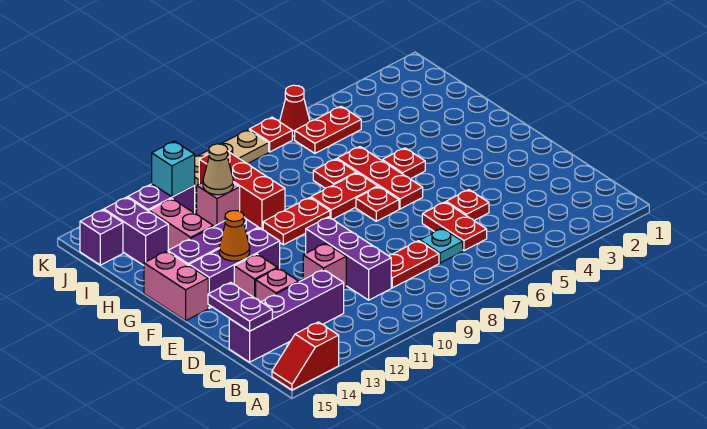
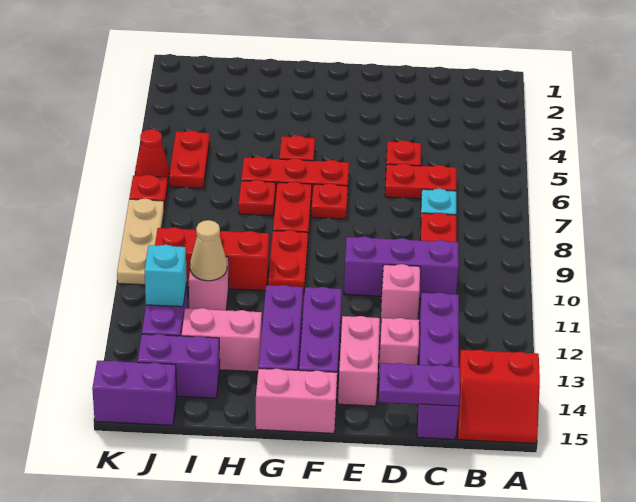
red 1x2 slope [272,322,339,390] -> red 2x2 slope [458,350,540,443]
pink 1x1 brick [234,254,277,298] -> pink 1x2 brick [338,316,380,406]
orange 1x1 cone [219,211,250,261] -> none
purple 1x1 brick [80,210,123,265] -> purple 1x2 brick [92,361,177,425]

